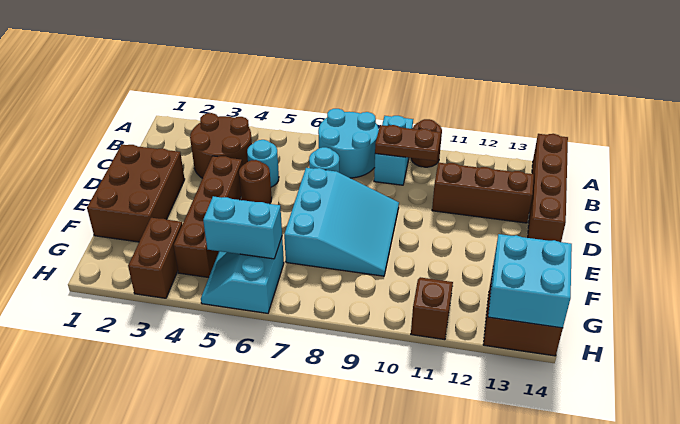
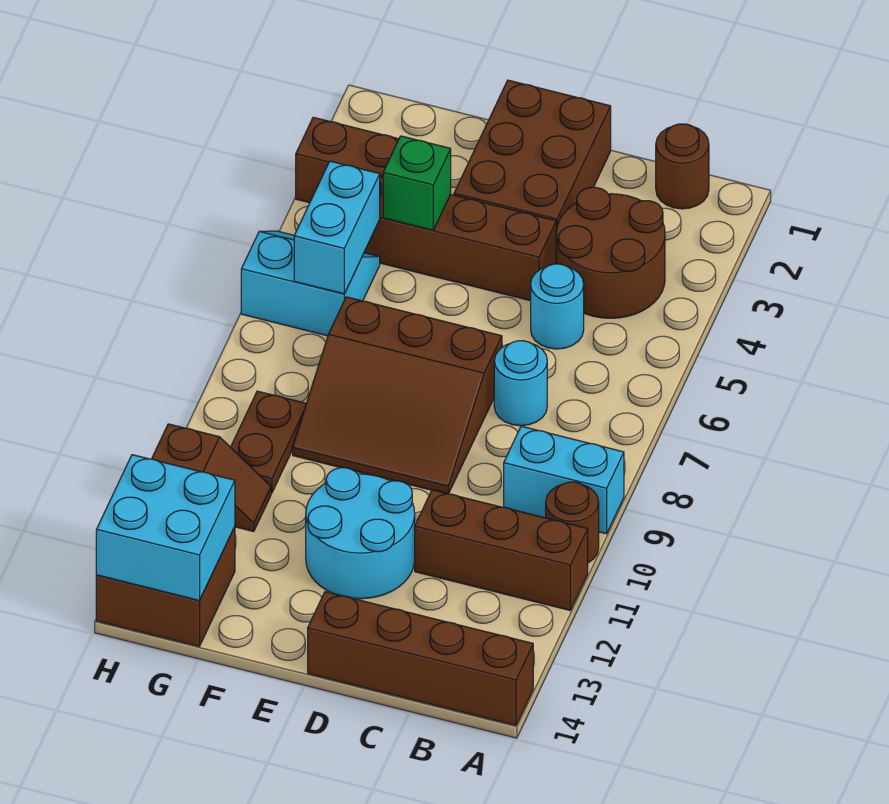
cyan 2x2 round brick [318,109,379,178] -> cyan 2x2 round brick moved to [306,468,415,599]
brown 1x2 plate [375,125,441,161] -> brown 1x2 plate moved to [231,391,306,493]
brown 1x3 brick [432,163,534,223] -> brown 1x3 brick turned to [415,490,588,610]
brown 2x3 brick [87,145,185,242] -> brown 2x3 brick turned to [454,80,611,230]
brown 1x1 round brick [239,160,272,204] -> brown 1x1 round brick moved to [656,124,709,209]
cyan 3x3 slope [284,168,399,276] -> brown 3x3 slope [293,297,502,494]
none -> green 1x1 brick [383,136,451,230]

